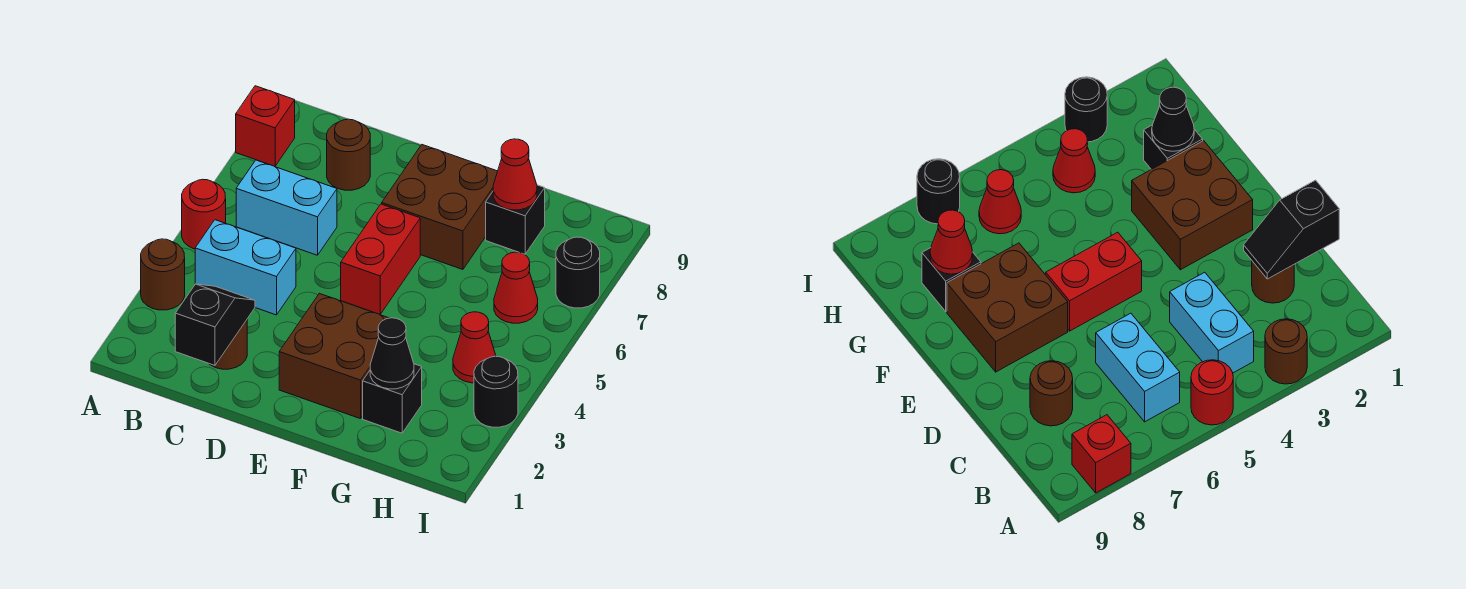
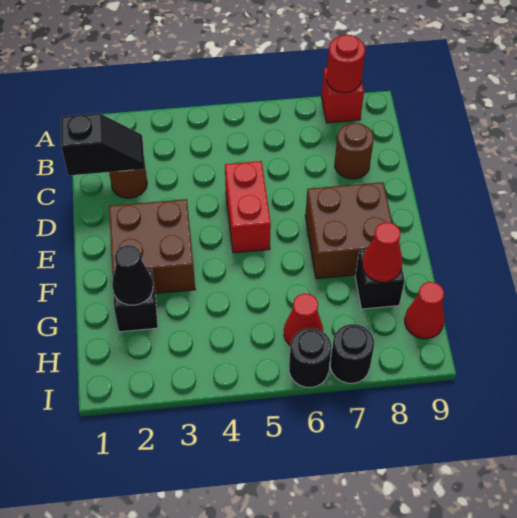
brown 1x1 round brick [141,239,185,310] -> none
red 1x1 round brick [182,179,226,249] -> red 1x1 round brick moved to [327,35,365,93]
cyan 1x2 brick [195,220,296,315] -> none
cyan 1x2 brick [236,160,337,255] -> none
red 1x2 brick [341,204,420,314] -> red 1x2 brick turned to [225,161,271,253]
red 1x1 cone [453,312,496,383] -> red 1x1 cone moved to [405,282,444,339]
black 1x1 round brick [474,356,518,427] -> black 1x1 round brick moved to [289,328,331,387]

